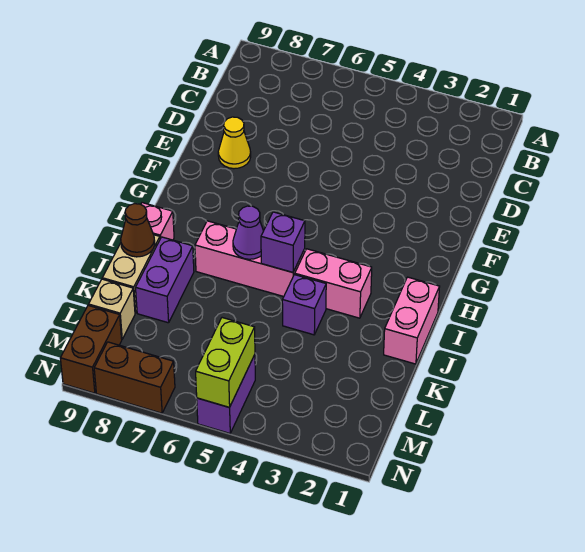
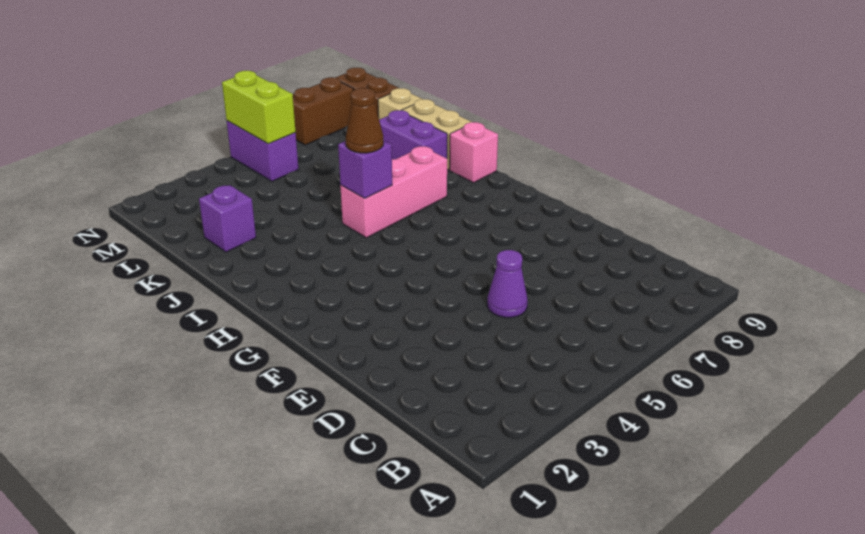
yellow 1x1 cone [218,117,251,169] -> none
pink 1x2 brick [384,277,440,364] -> none
pink 1x2 brick [295,249,372,318] -> none
purple 1x1 cone [233,206,263,259] -> purple 1x1 cone moved to [487,250,528,318]
purple 1x1 brick [282,275,326,335] -> purple 1x1 brick moved to [199,185,256,252]
brown 1x1 cone [121,204,155,257] -> brown 1x1 cone moved to [346,88,384,153]

